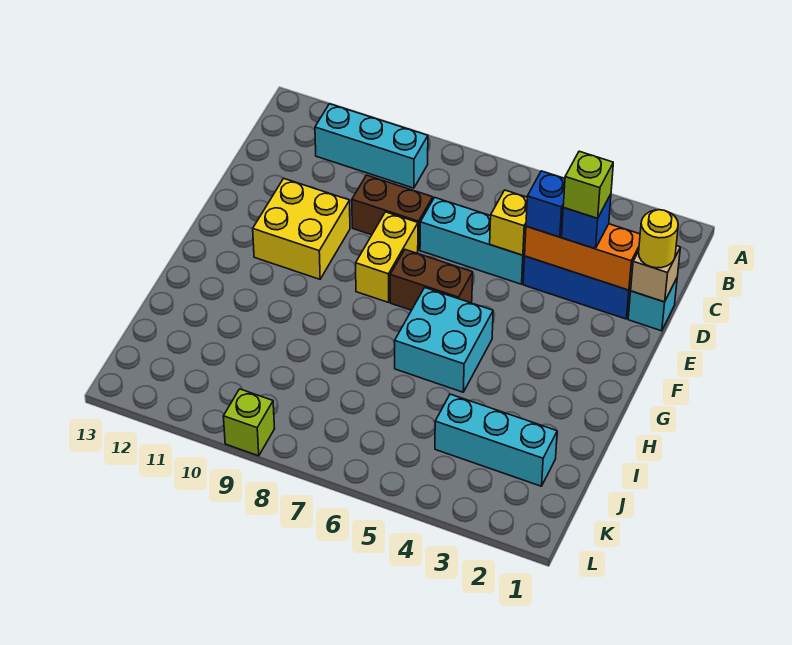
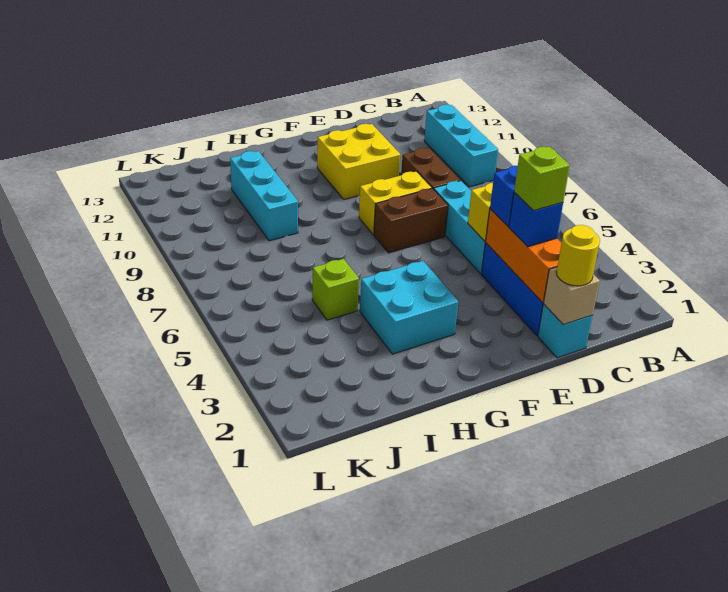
brown 1x2 brick [390,250,473,310] -> brown 1x2 brick turned to [374,188,448,253]
cyan 2x2 brick [395,288,493,392] -> cyan 2x2 brick moved to [360,261,458,354]
cyan 1x3 brick [435,394,557,486] -> cyan 1x3 brick moved to [230,151,298,241]
lime 1x1 brick [223,389,275,456] -> lime 1x1 brick moved to [312,259,359,320]

